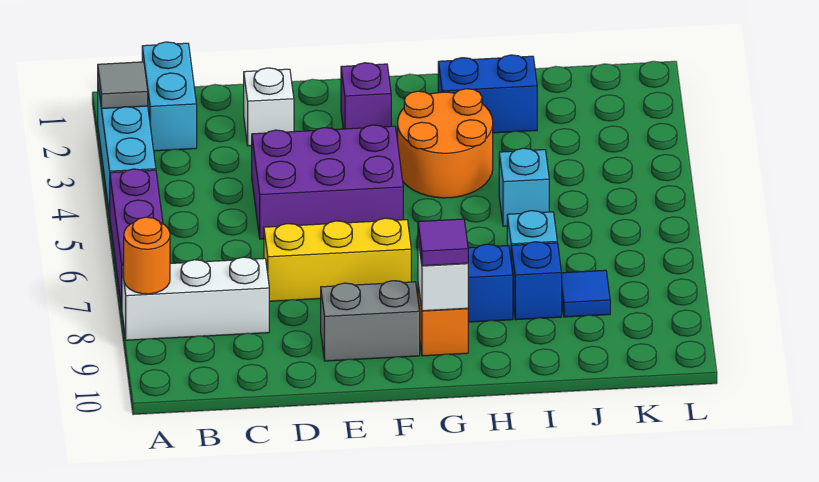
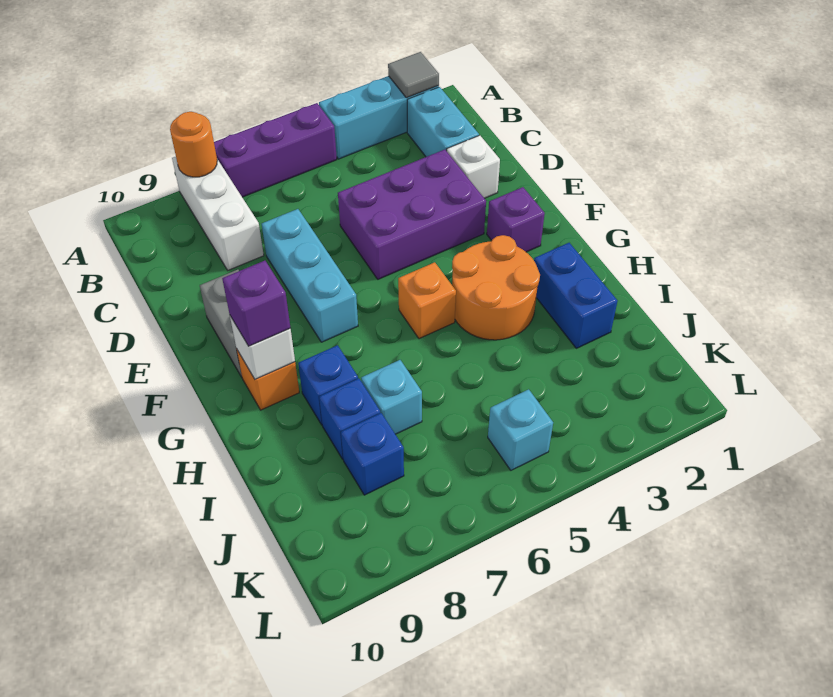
cyan 1x2 brick [142,42,197,151] -> cyan 1x2 brick turned to [407,87,479,157]
purple 2x3 brick [252,125,403,239] -> purple 2x3 brick turned to [338,150,486,279]
yellow 1x3 brick [264,218,411,301] -> cyan 1x3 brick [262,209,358,342]
none -> orange 1x1 brick [398,262,456,339]
purple 1x1 tile [418,219,468,266] -> purple 1x1 brick [222,261,290,346]
cyan 1x1 brick [499,148,549,226] -> cyan 1x1 brick moved to [488,389,553,470]
blue 1x1 tile [562,270,610,317] -> blue 1x1 brick [341,413,404,495]

